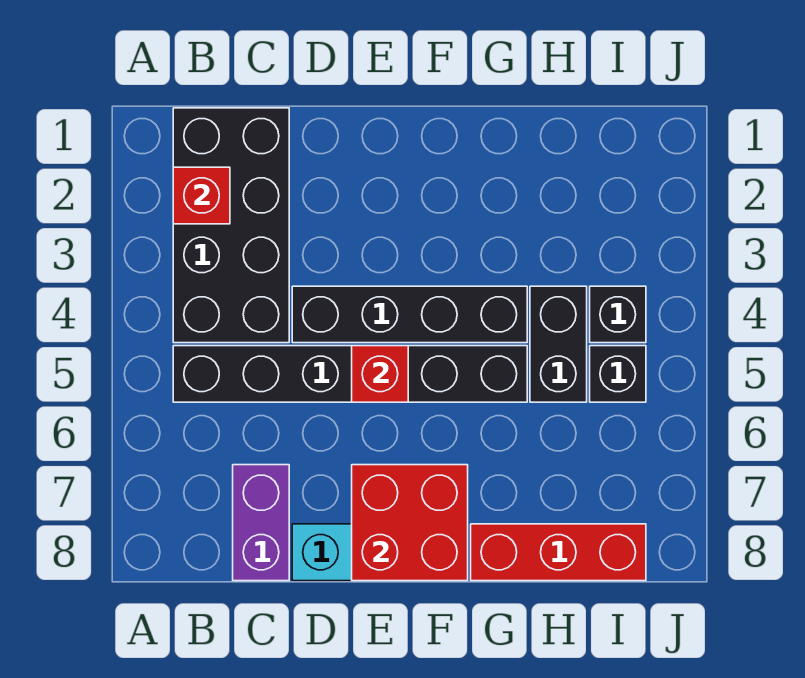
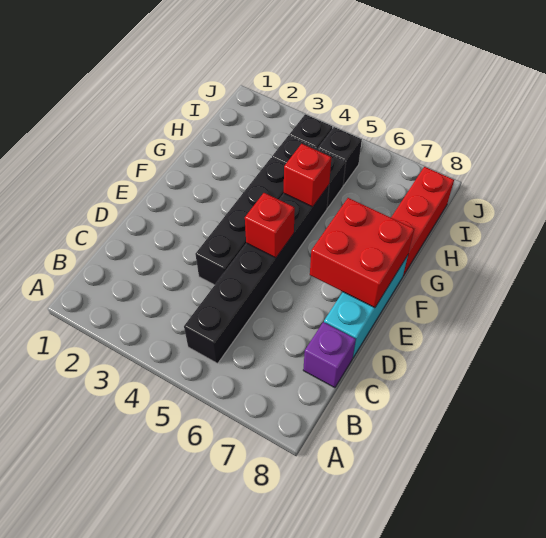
black 2x4 brick [173,108,289,343] -> none
red 1x1 brick [173,167,230,224] -> red 1x1 brick moved to [284,144,332,207]
purple 1x2 brick [233,465,289,581] -> purple 1x1 brick [303,322,356,388]

